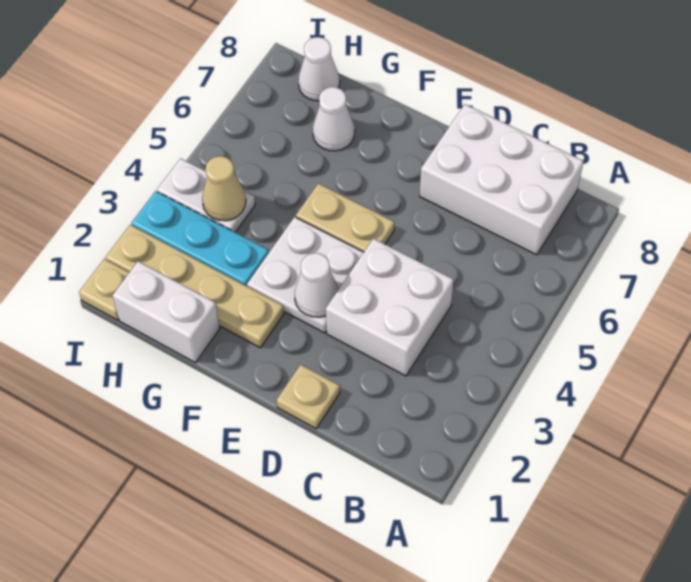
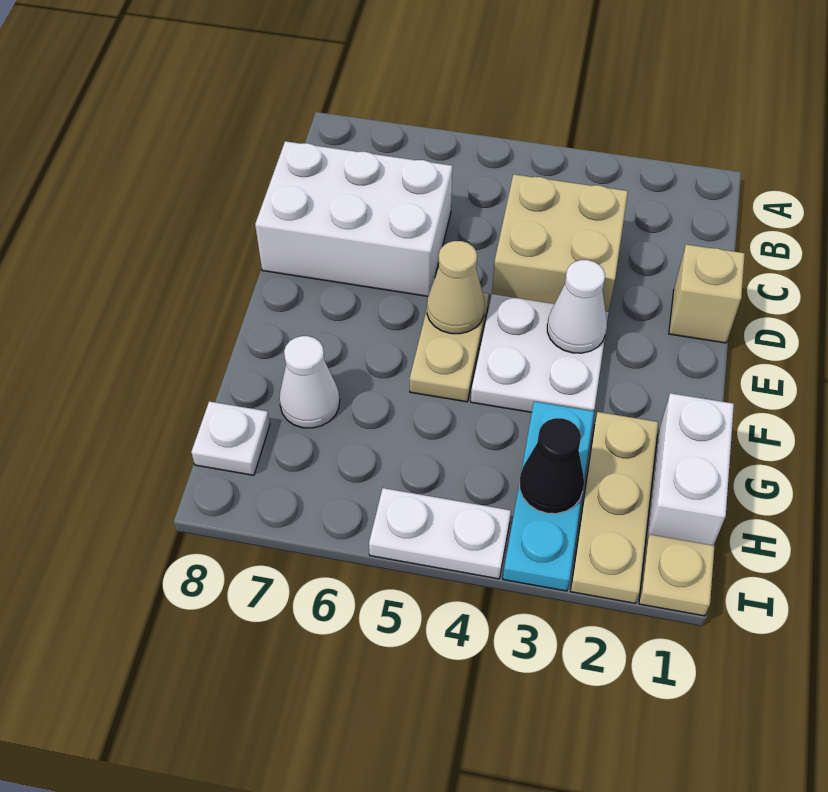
white 2x3 brick [420,104,583,255] -> white 2x3 brick turned to [255,141,452,296]
white 2x2 brick [326,238,454,376] -> tan 2x2 brick [492,174,628,312]
tan 1x1 plate [277,365,340,429] -> tan 1x1 brick [669,245,745,343]
tan 1x4 plate [106,225,284,348] -> tan 1x3 plate [570,412,658,603]
none -> black 1x1 cone [520,418,584,514]
white 1x2 plate [157,158,255,232] -> white 1x2 plate turned to [369,488,511,579]
tan 1x1 cone [202,156,246,221] -> tan 1x1 cone moved to [427,241,485,334]
white 1x1 cone [298,37,340,101] -> white 1x1 plate [191,401,270,475]

